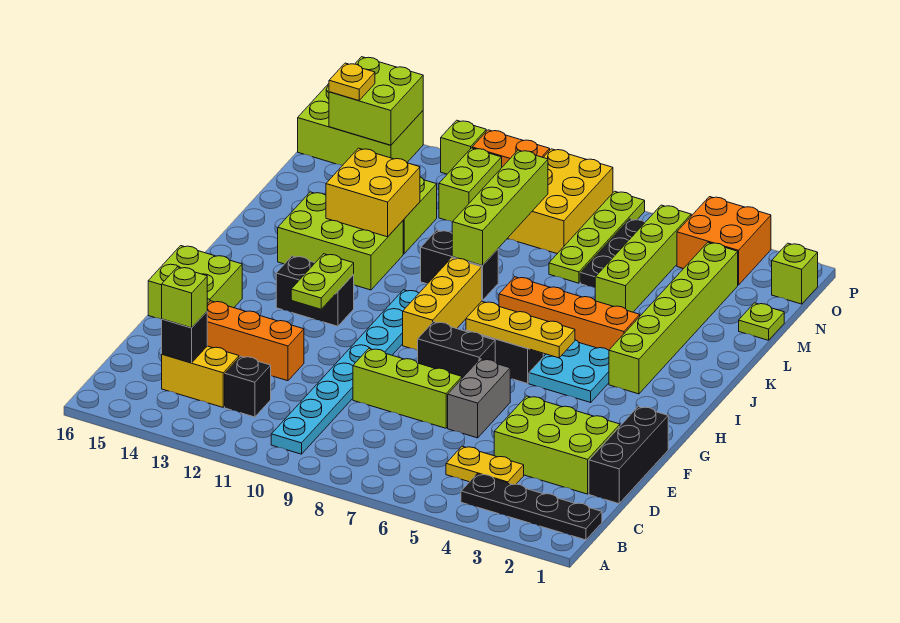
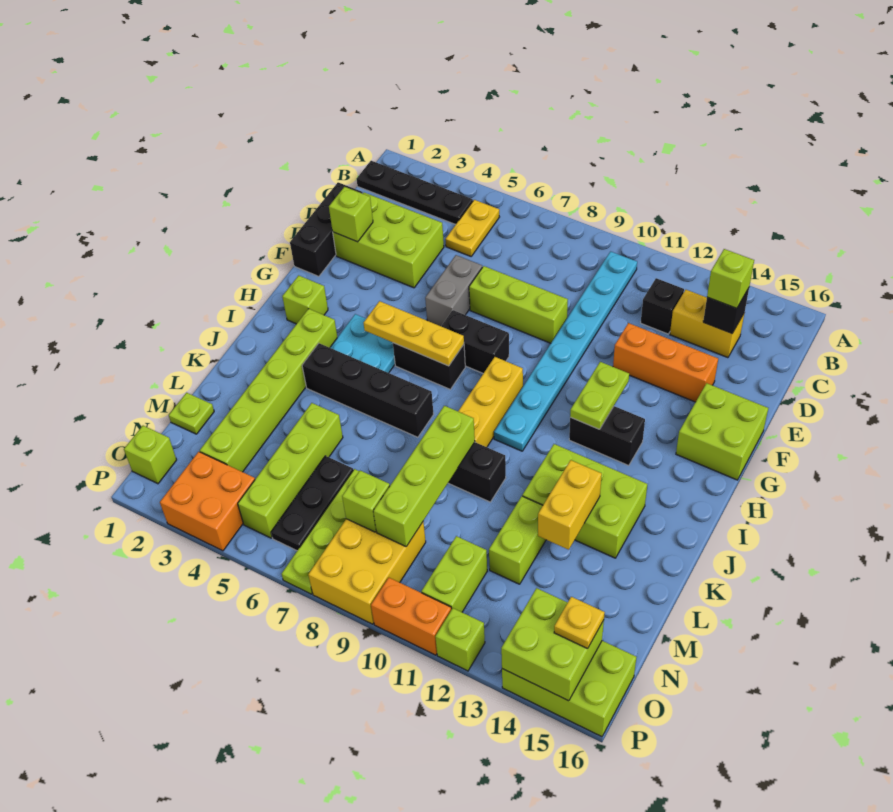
yellow 1x2 plate [446,446,524,485] -> yellow 1x2 plate turned to [445,200,499,256]
none -> lime 1x1 brick [329,187,373,242]
none -> lime 1x1 brick [282,275,328,324]
orange 1x4 brick [499,277,640,350] -> black 1x4 brick [302,343,434,437]
yellow 2x2 brick [326,148,420,237] -> yellow 1x2 brick [538,460,602,550]
none -> lime 1x1 brick [342,471,390,532]

